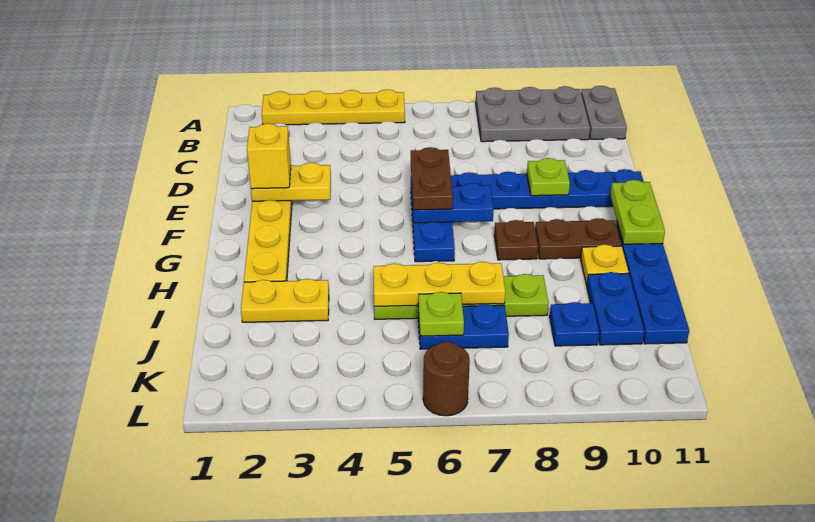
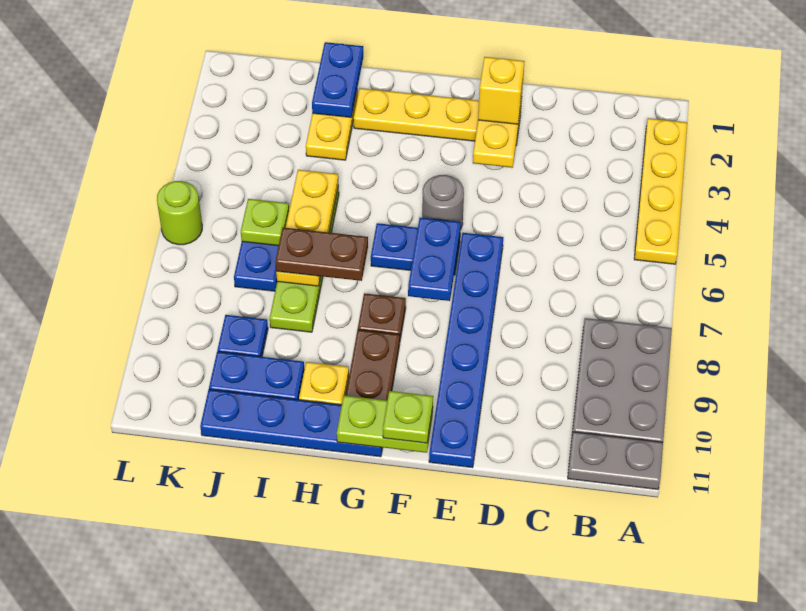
brown 1x2 plate [411,147,453,210] -> brown 1x2 plate moved to [275,227,368,281]
lime 1x1 plate [527,158,570,196] -> lime 1x1 plate moved to [383,391,433,443]
none -> grey 1x1 round brick [422,175,464,230]
none -> blue 1x2 plate [312,42,363,118]
brown 1x1 round brick [423,342,470,416] -> lime 1x1 round brick [157,181,202,245]

